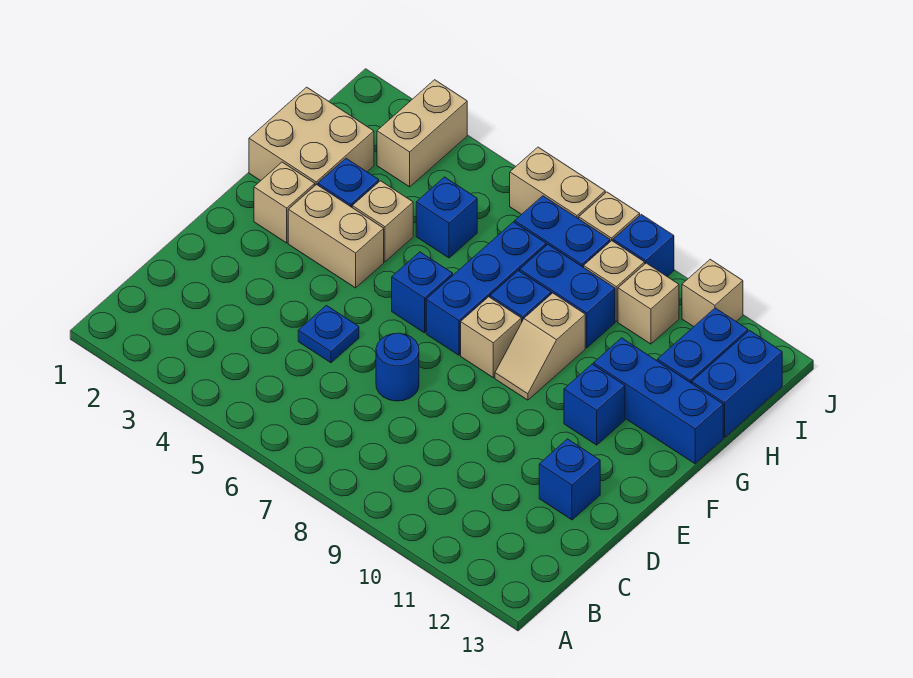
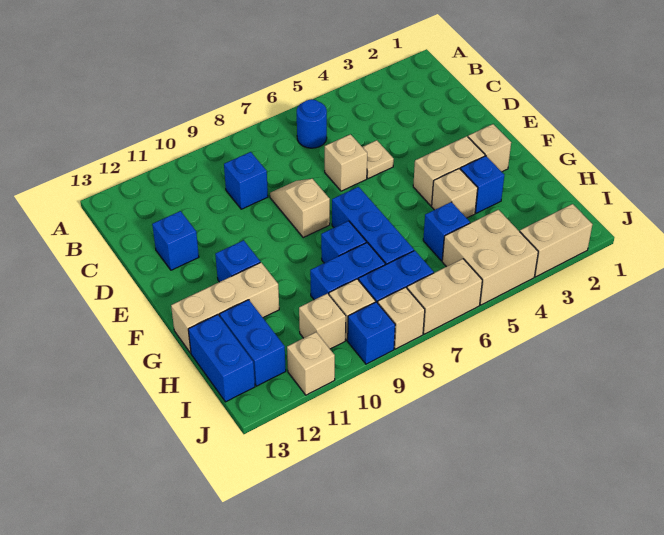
blue 1x1 plate [298,305,359,363] -> tan 1x1 plate [363,140,394,179]
blue 1x1 round brick [376,333,419,401] -> blue 1x1 round brick moved to [297,99,327,148]
blue 1x1 brick [392,252,453,333] -> blue 1x1 brick moved to [224,152,268,209]
tan 1x1 brick [461,297,522,378] -> tan 1x1 brick moved to [325,134,367,191]
tan 1x2 slope [495,293,585,400] -> tan 1x2 slope moved to [270,179,330,238]
tan 2x2 brick [249,87,374,185] -> tan 2x2 brick moved to [442,210,538,305]
blue 1x3 brick [593,338,723,464] -> tan 1x3 brick [171,262,279,353]
tan 1x2 brick [377,80,467,187] -> tan 1x2 brick turned to [520,204,593,277]

